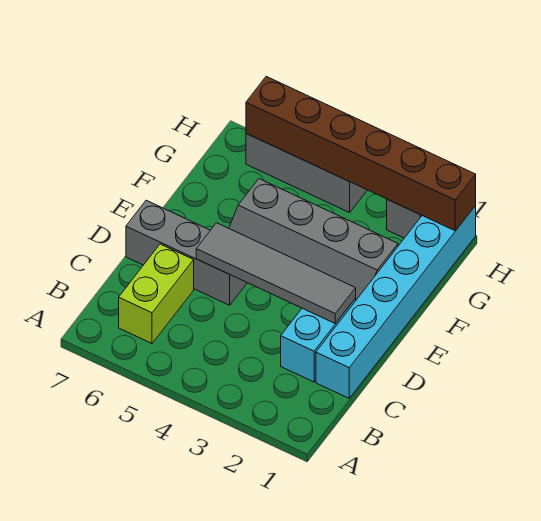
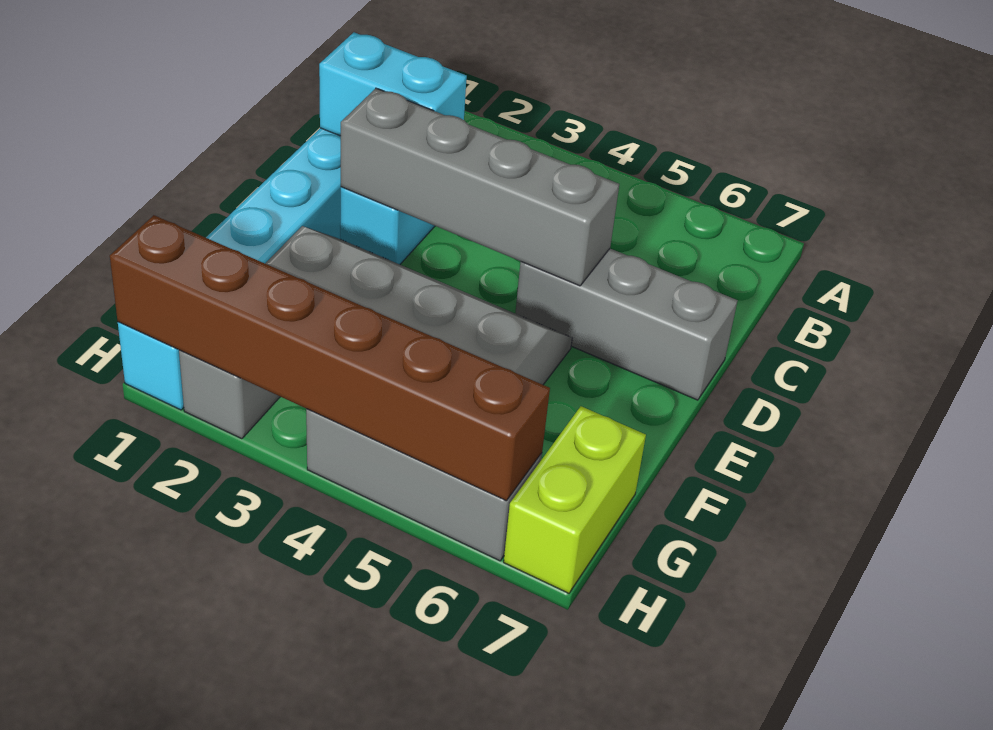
lime 1x2 brick [119,244,194,343] -> lime 1x2 brick moved to [504,406,646,593]
none -> cyan 1x2 brick [319,32,467,136]
grey 1x4 tile [196,223,356,323] -> grey 1x4 brick [341,88,619,286]

